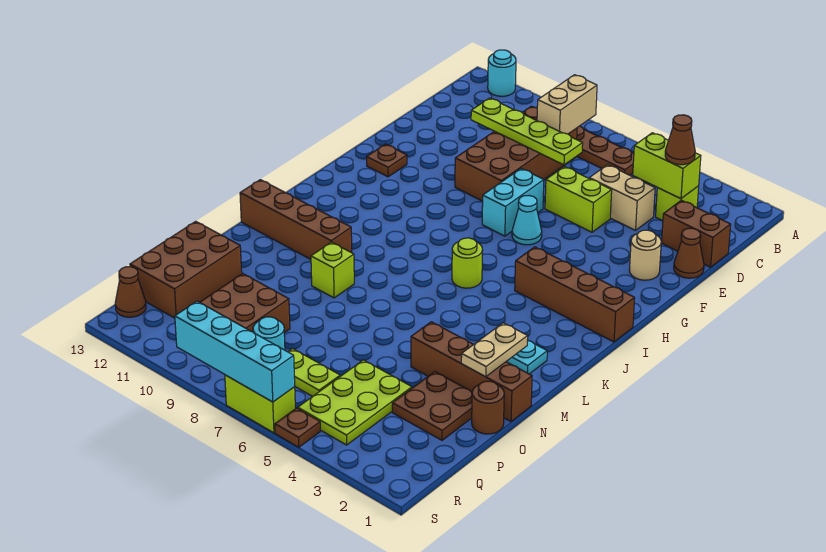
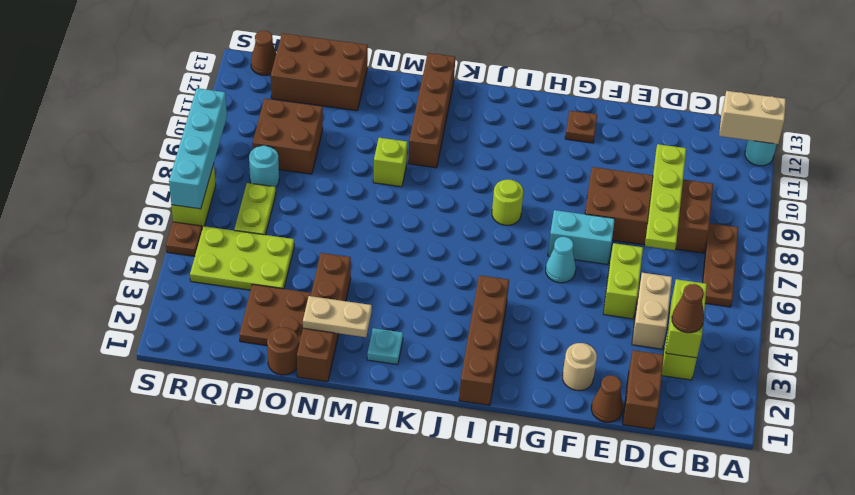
tan 1x2 brick [537,75,597,134] -> tan 1x2 brick moved to [719,91,786,144]
lime 1x1 round brick [452,238,483,288] -> lime 1x1 round brick moved to [492,180,523,225]

